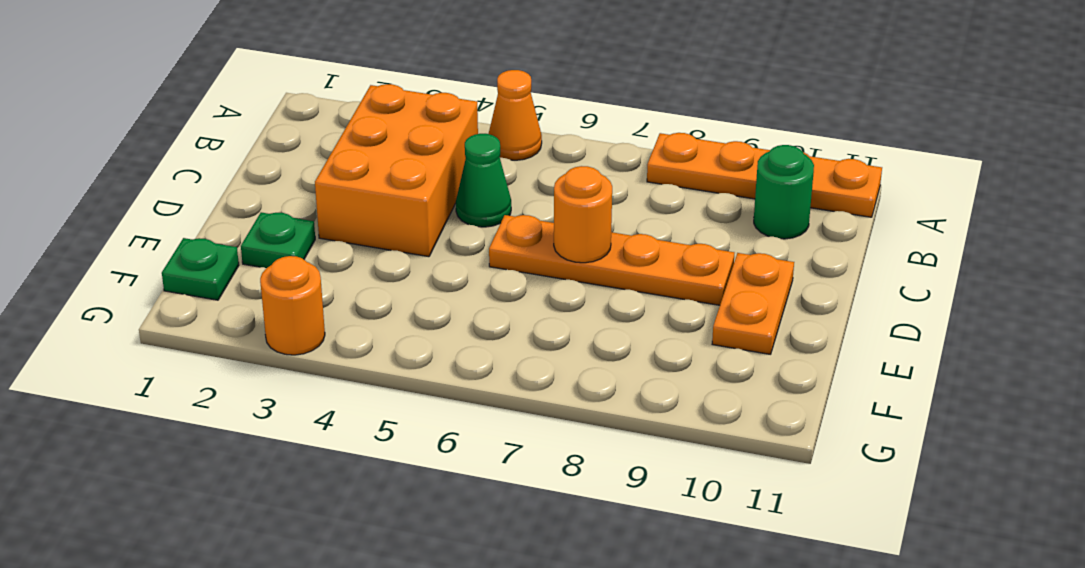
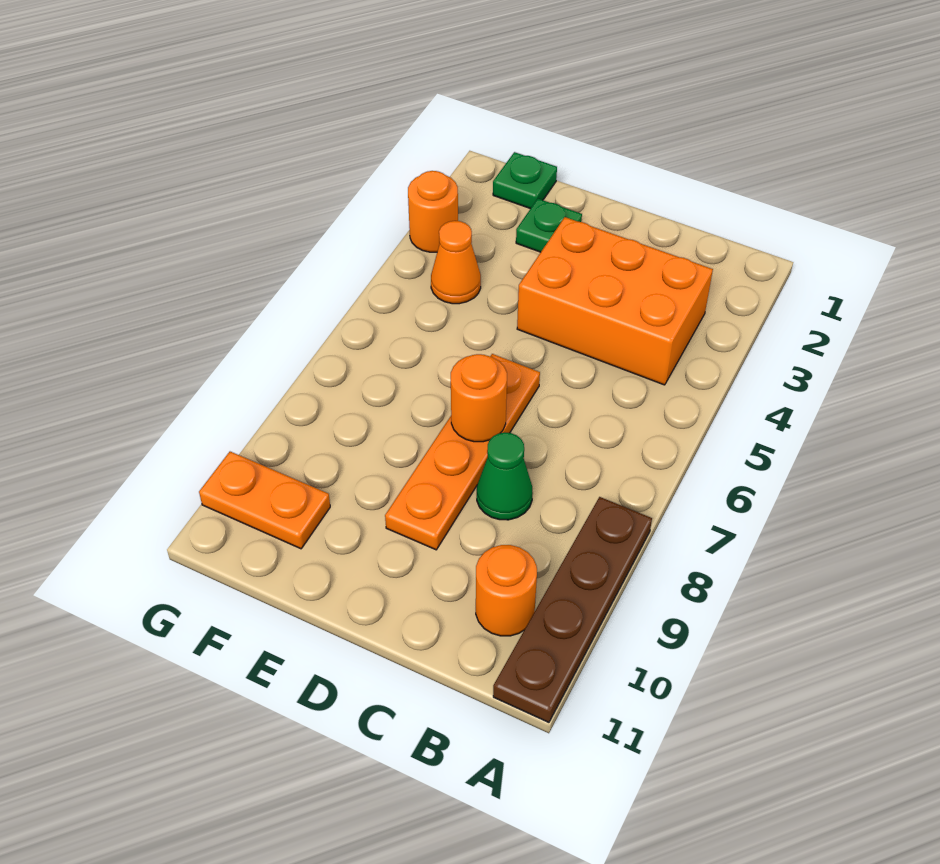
orange 1x1 cone [489,70,542,160] -> orange 1x1 cone moved to [431,221,481,304]
orange 1x4 plate [647,133,882,217] -> brown 1x4 plate [493,497,652,722]
green 1x1 round brick [754,145,814,239] -> orange 1x1 round brick [476,545,537,636]
green 1x1 cone [456,134,511,227] -> green 1x1 cone moved to [477,432,533,520]
orange 1x2 plate [712,253,794,354] -> orange 1x2 plate moved to [199,452,330,549]

